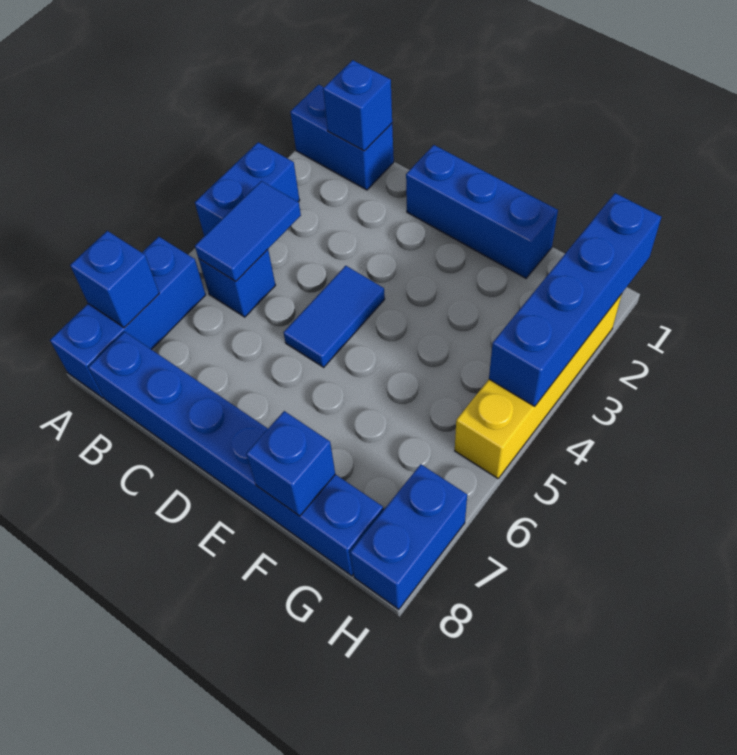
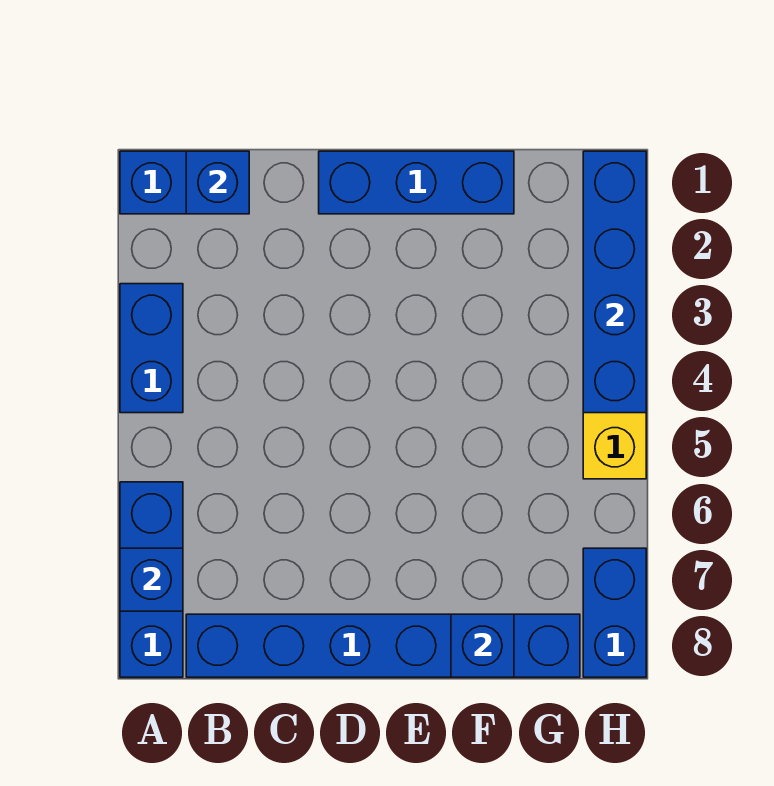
blue 1x2 tile [195,181,301,281] -> none
blue 1x1 brick [199,249,275,317] -> none
blue 1x2 tile [284,266,385,367] -> none

